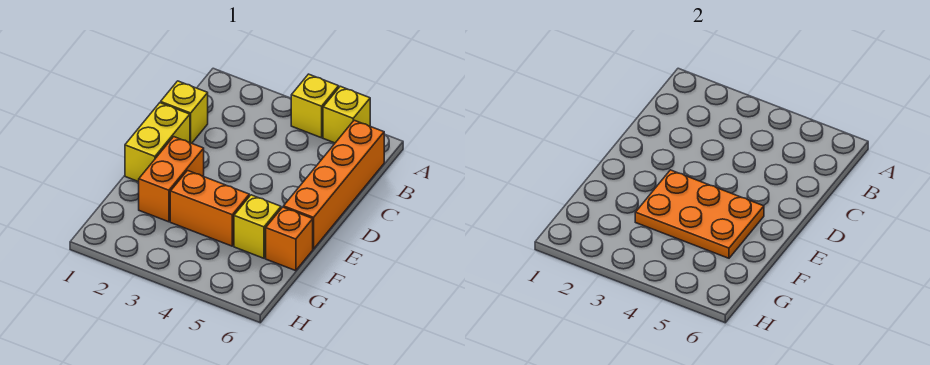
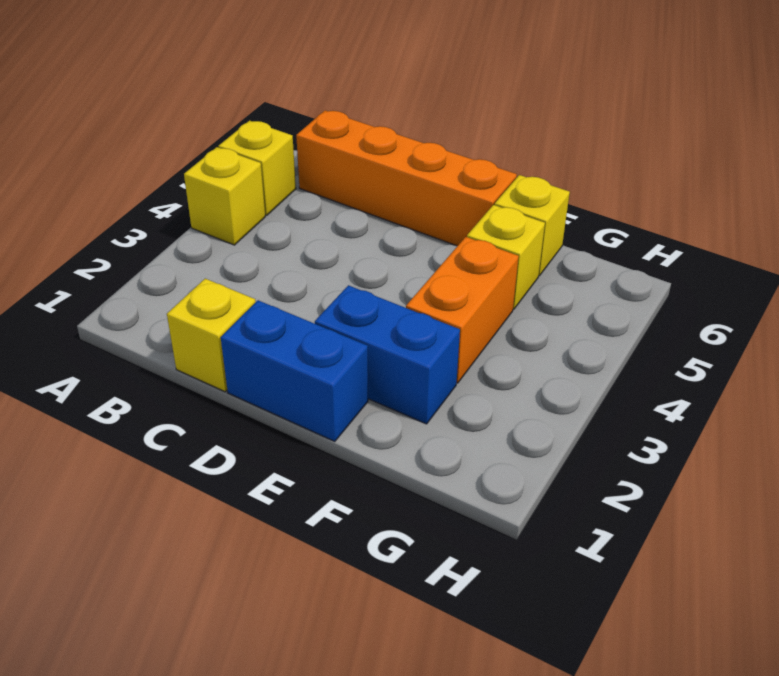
yellow 1x2 brick [125,103,190,182] -> blue 1x2 brick [221,300,368,442]
orange 1x2 brick [139,137,204,222] -> blue 1x2 brick [315,285,460,424]
orange 2x3 plate [635,170,764,258] -> none
orange 1x1 brick [266,207,313,271] -> yellow 1x1 brick [495,175,570,276]

